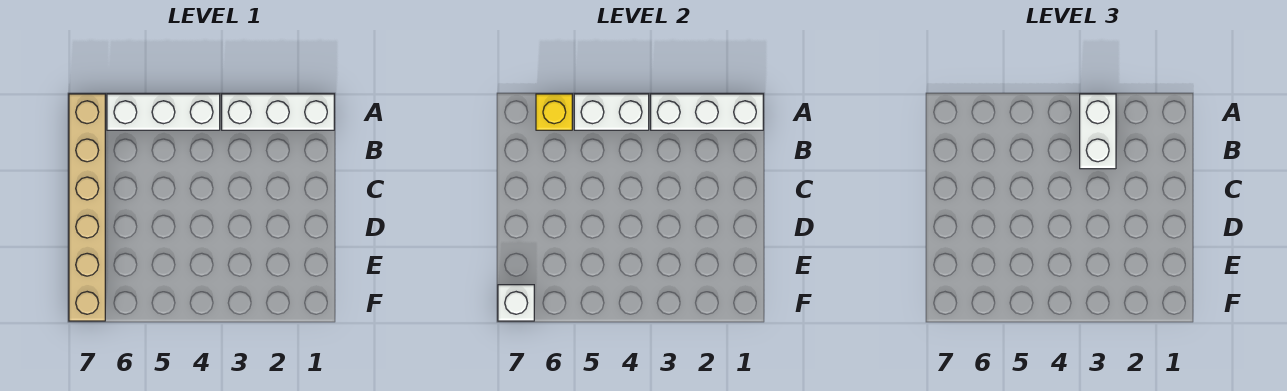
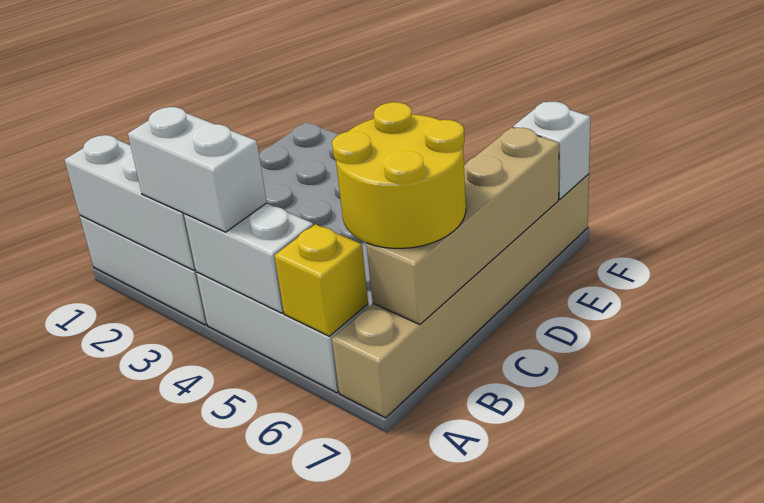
white 1x2 brick [1080,94,1116,169] -> white 1x2 brick turned to [128,107,267,232]
none -> yellow 2x2 round brick [332,102,466,248]
none -> tan 1x4 brick [366,127,559,325]

